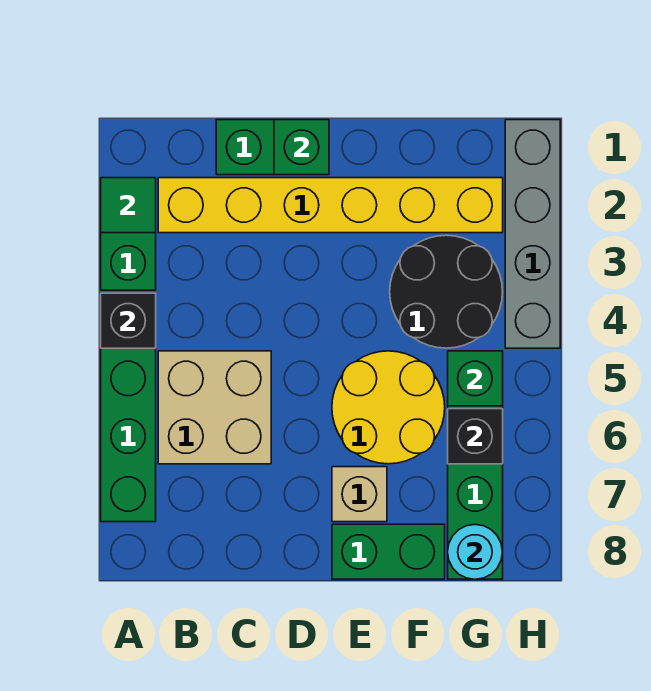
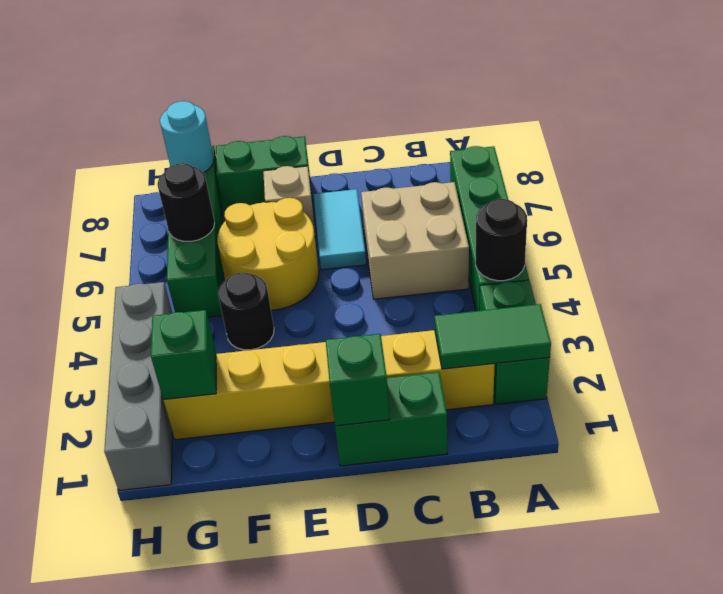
green 1x1 tile [101,178,156,233] -> green 1x2 tile [434,304,551,369]
black 1x1 brick [101,293,156,348] -> black 1x1 round brick [476,199,527,281]
none -> cyan 1x2 tile [314,189,366,270]
black 2x2 round brick [390,235,503,348] -> black 1x1 round brick [218,272,274,350]
green 1x1 brick [448,351,503,406] -> green 1x1 brick moved to [151,310,216,400]
black 1x1 brick [448,409,503,464] -> black 1x1 round brick [157,163,215,241]

